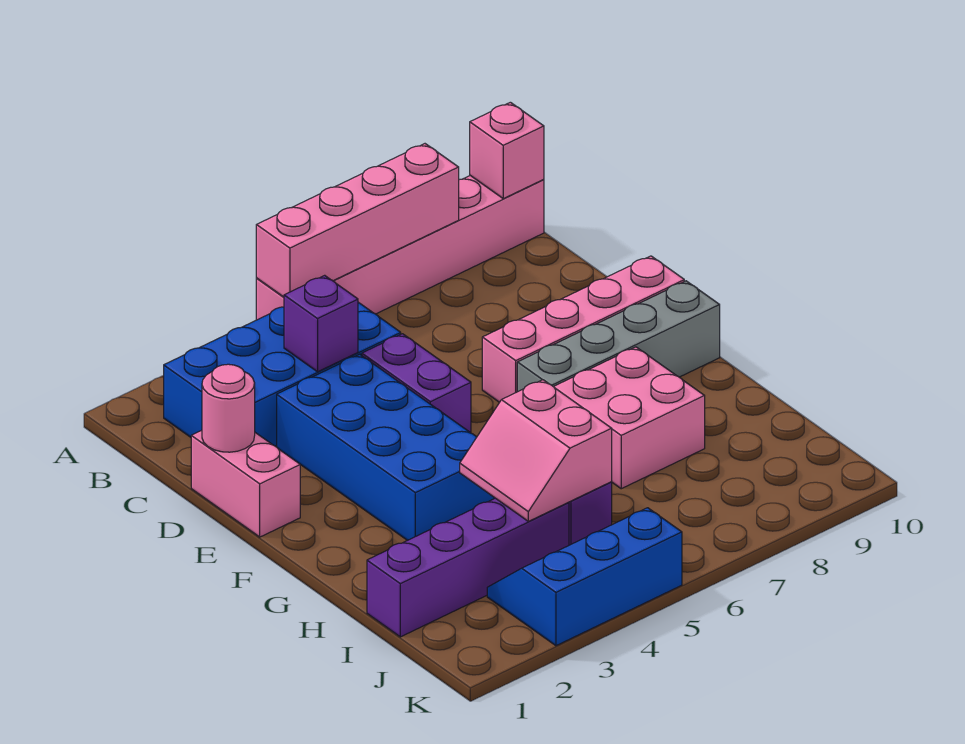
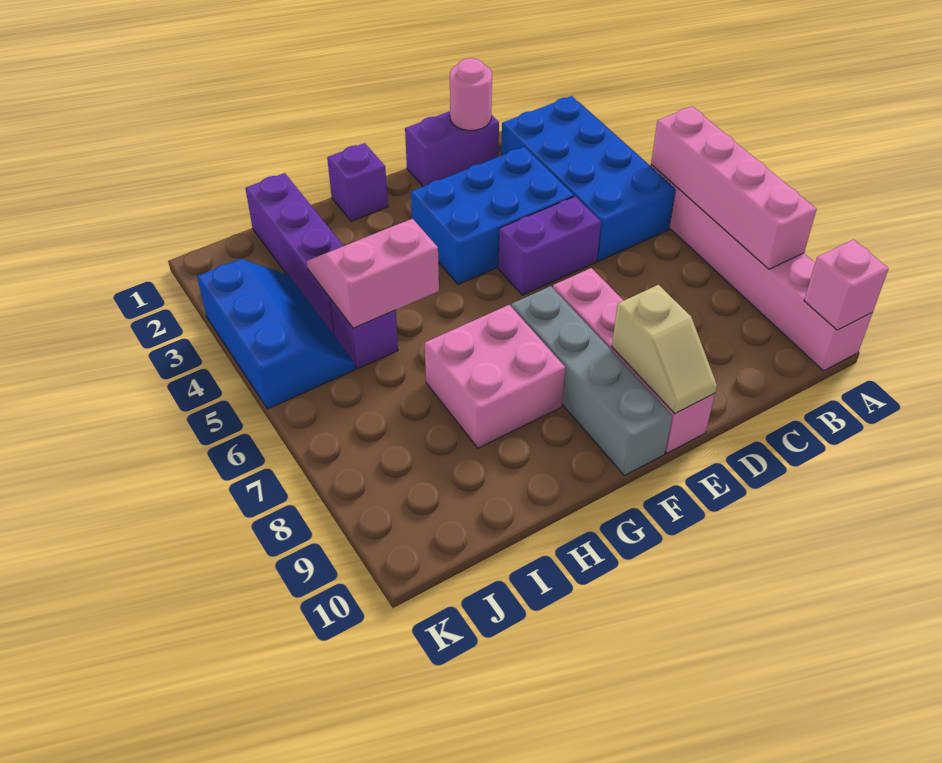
purple 1x1 brick [284,275,358,372] -> purple 1x1 brick moved to [327,143,388,221]
pink 1x2 brick [191,430,300,537] -> purple 1x2 brick [405,111,499,187]
blue 2x4 brick [277,354,495,540] -> blue 2x3 brick [411,147,574,284]
none -> tan 1x2 slope [612,285,717,414]

